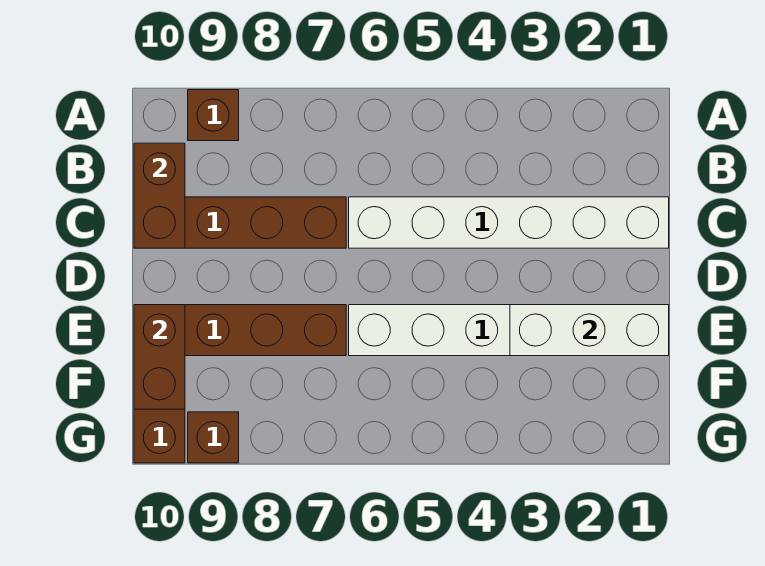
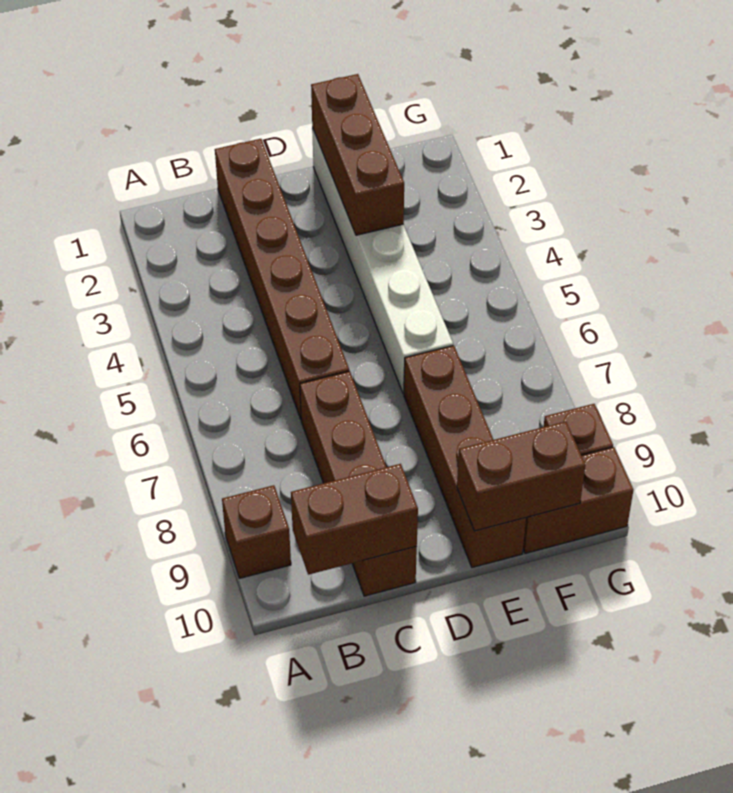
white 1x6 brick [349,197,669,248] -> brown 1x6 brick [215,139,349,419]
white 1x3 brick [510,305,669,356] -> brown 1x3 brick [311,74,404,235]

